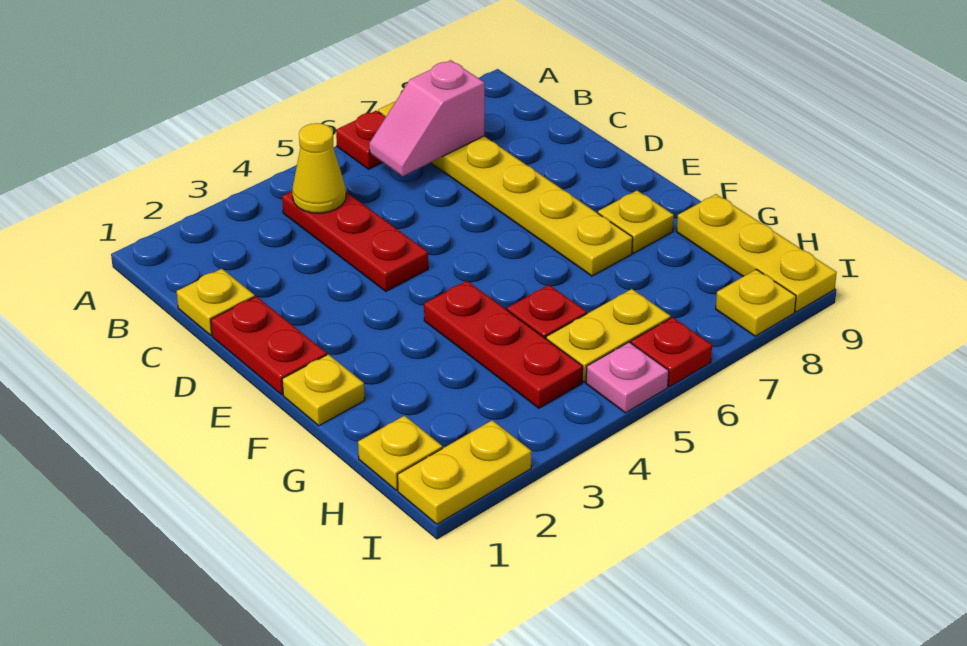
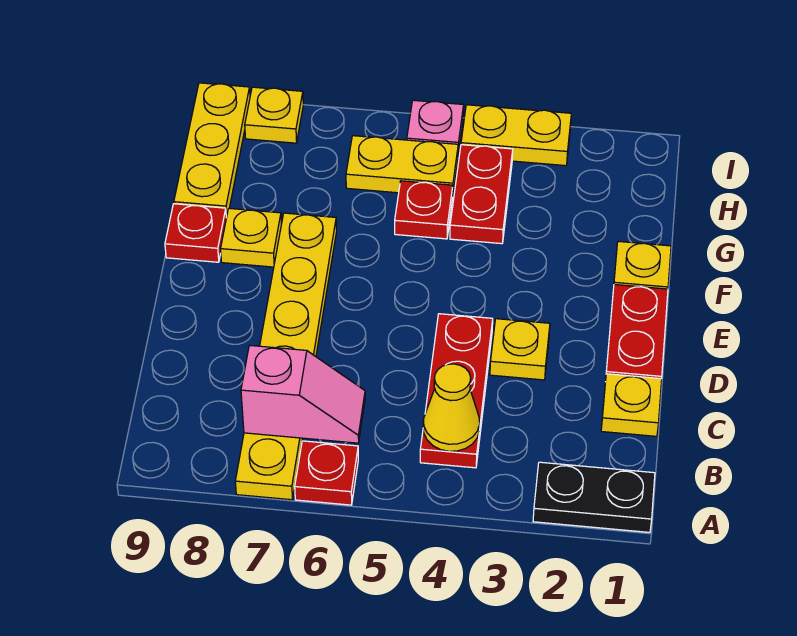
none -> black 1x2 plate [533,462,655,532]
red 1x3 plate [424,281,583,408] -> red 1x2 plate [450,145,513,244]
yellow 1x1 plate [358,416,442,490] -> yellow 1x1 plate moved to [490,319,550,380]
yellow 1x2 plate [398,420,531,524] -> yellow 1x2 plate moved to [461,105,571,166]
red 1x1 plate [631,317,712,387] -> red 1x1 plate moved to [165,204,226,262]

